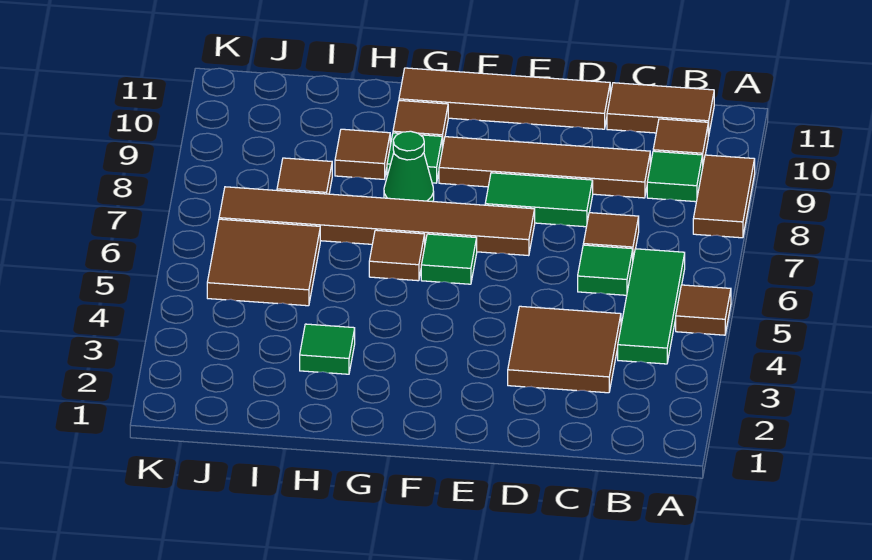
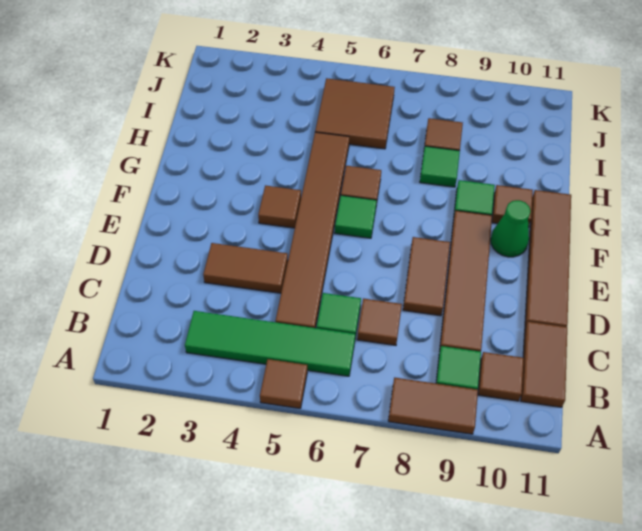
green 1x3 tile [618,249,685,364] -> green 1x4 tile [185,311,355,376]
brown 2x2 tile [508,306,621,393] -> brown 1x2 tile [203,243,288,293]
green 1x2 tile [485,173,593,227] -> brown 1x2 tile [403,237,450,316]
brown 1x6 tile [219,187,535,256] -> brown 1x6 tile moved to [275,132,349,328]
green 1x1 cone [384,131,434,202] -> green 1x1 cone moved to [491,200,531,257]
green 1x1 tile [300,324,355,374] -> green 1x1 tile moved to [420,146,460,187]
brown 1x1 tile [335,129,390,179] -> brown 1x1 tile moved to [258,185,301,228]

